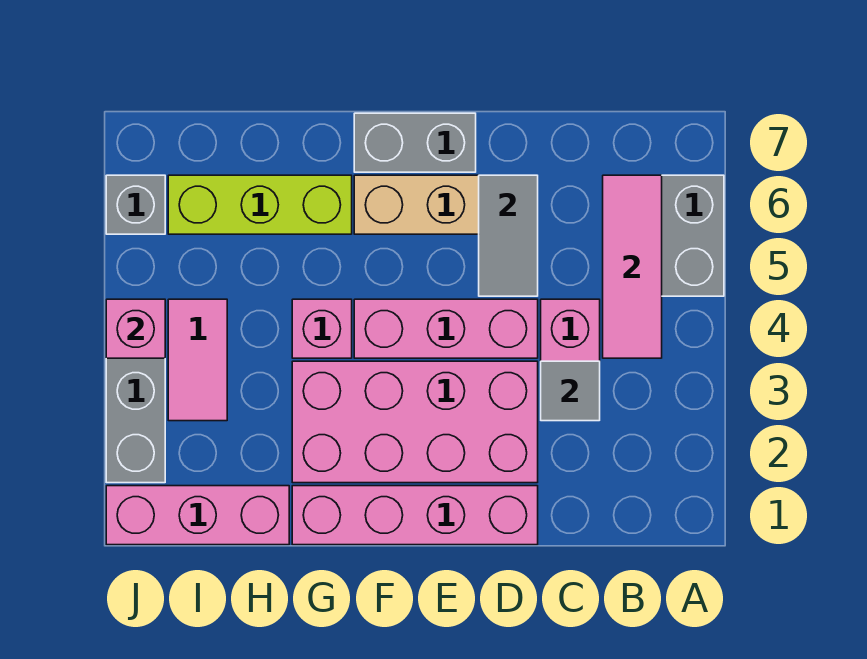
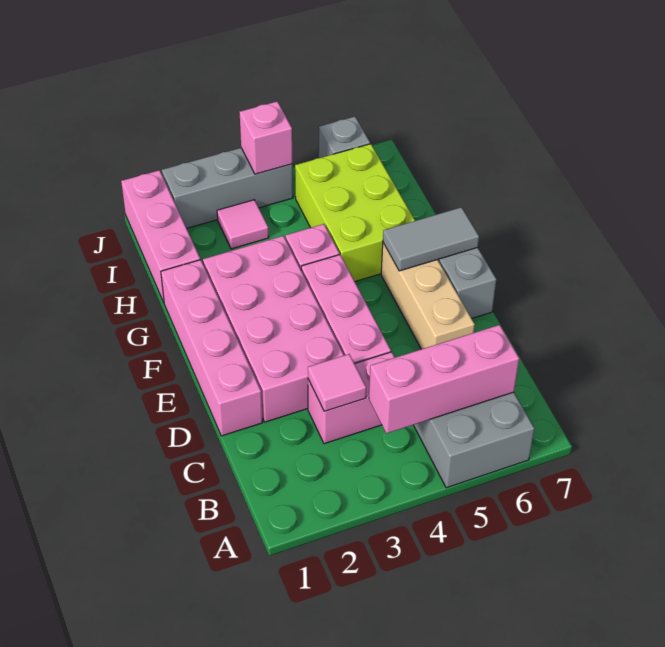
pink 1x3 tile [603,175,662,358] -> pink 1x3 brick [369,325,519,433]
grey 1x1 tile [541,361,600,421] -> pink 1x1 tile [308,354,366,411]
grey 1x2 tile [479,175,538,296] -> grey 1x2 tile moved to [383,207,479,271]
lime 1x3 brick [168,175,352,234] -> lime 2x3 brick [295,144,415,281]
pink 1x2 tile [168,299,227,421] -> pink 1x1 tile [217,200,269,249]

